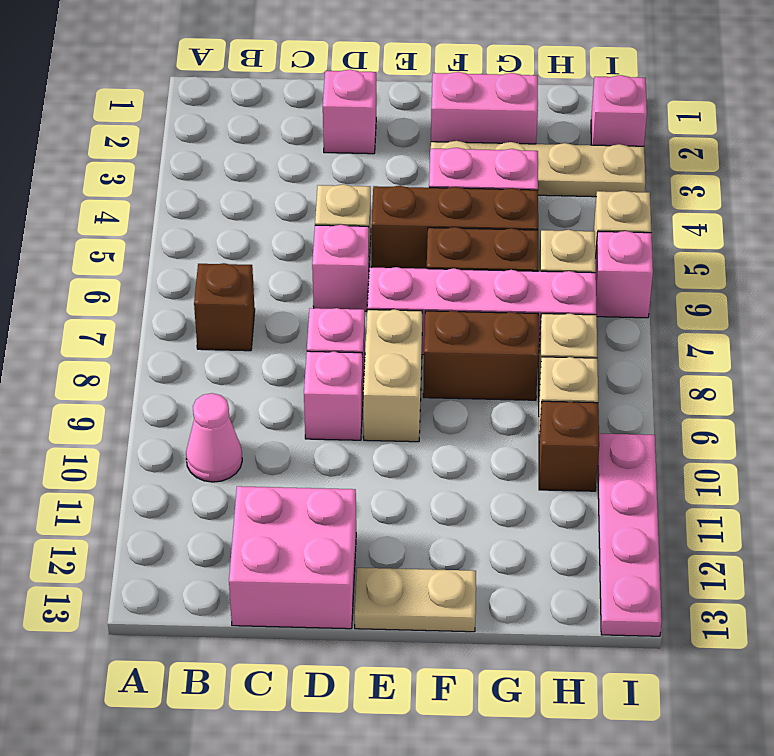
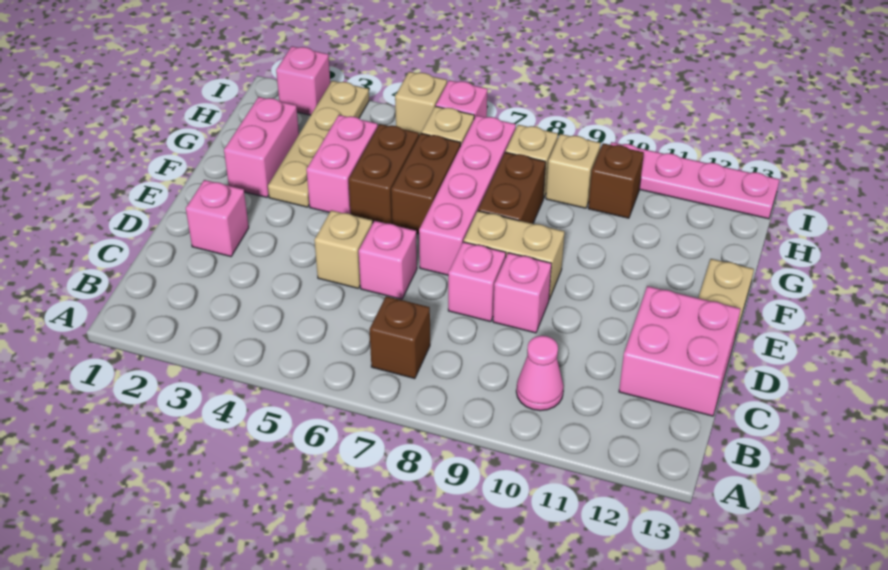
brown 1x3 brick [371,186,538,269] -> brown 1x2 brick [349,124,419,224]

